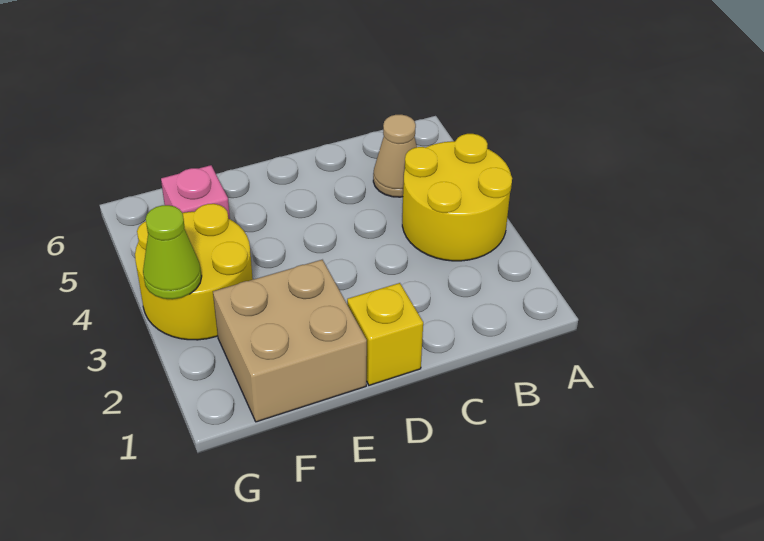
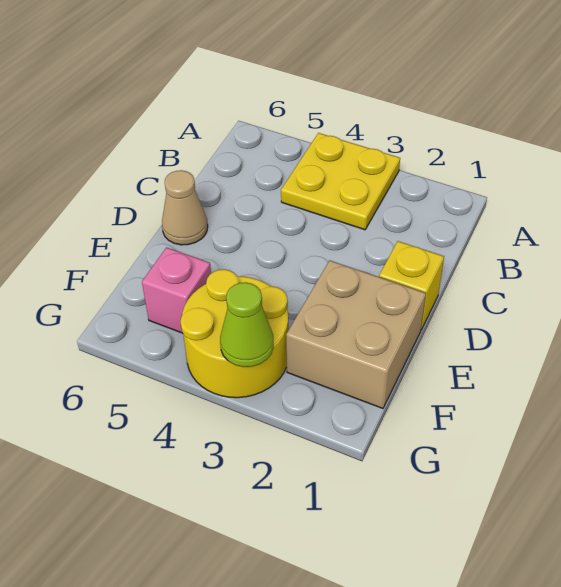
yellow 2x2 round brick [402,134,512,261] -> yellow 2x2 plate [281,133,400,230]
tan 1x1 cone [373,115,417,197] -> tan 1x1 cone moved to [162,170,208,245]

